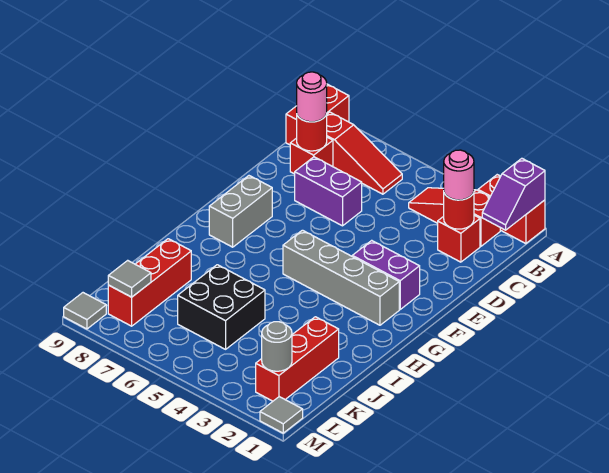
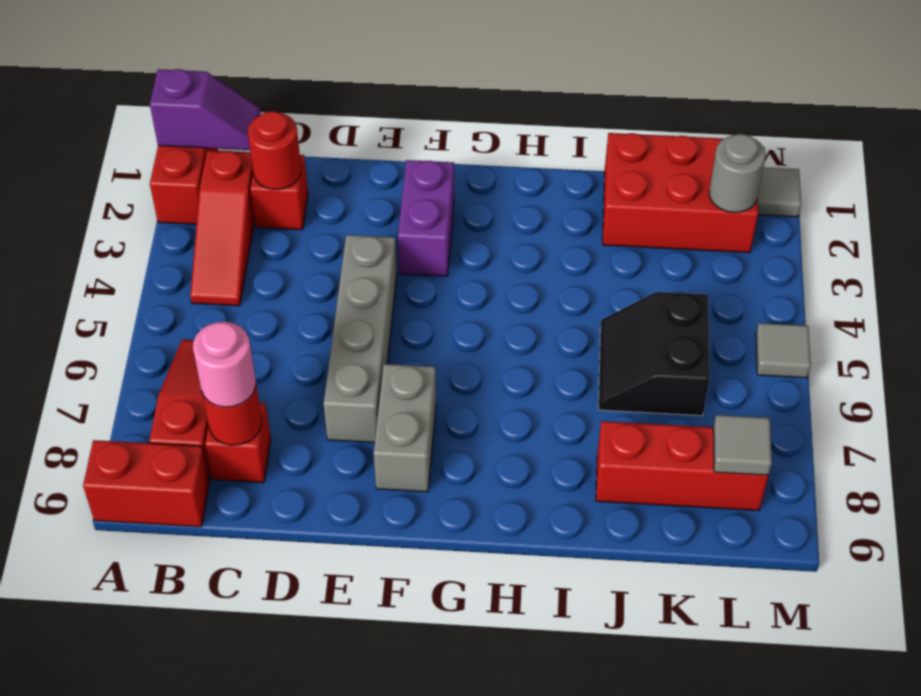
pink 1x1 round brick [444,150,474,200] -> none
purple 1x2 brick [295,157,362,226] -> none
grey 1x2 brick [209,176,272,247] -> grey 1x2 brick turned to [374,364,436,492]
grey 1x4 brick [283,230,399,325] -> grey 1x4 brick moved to [324,235,397,443]
red 1x3 brick [256,317,339,401] -> red 2x3 brick [603,133,758,253]
black 2x2 brick [178,265,265,349] -> black 2x2 slope [598,292,710,416]
grey 1x1 tile [64,293,106,329] -> grey 1x1 tile moved to [756,323,811,378]

